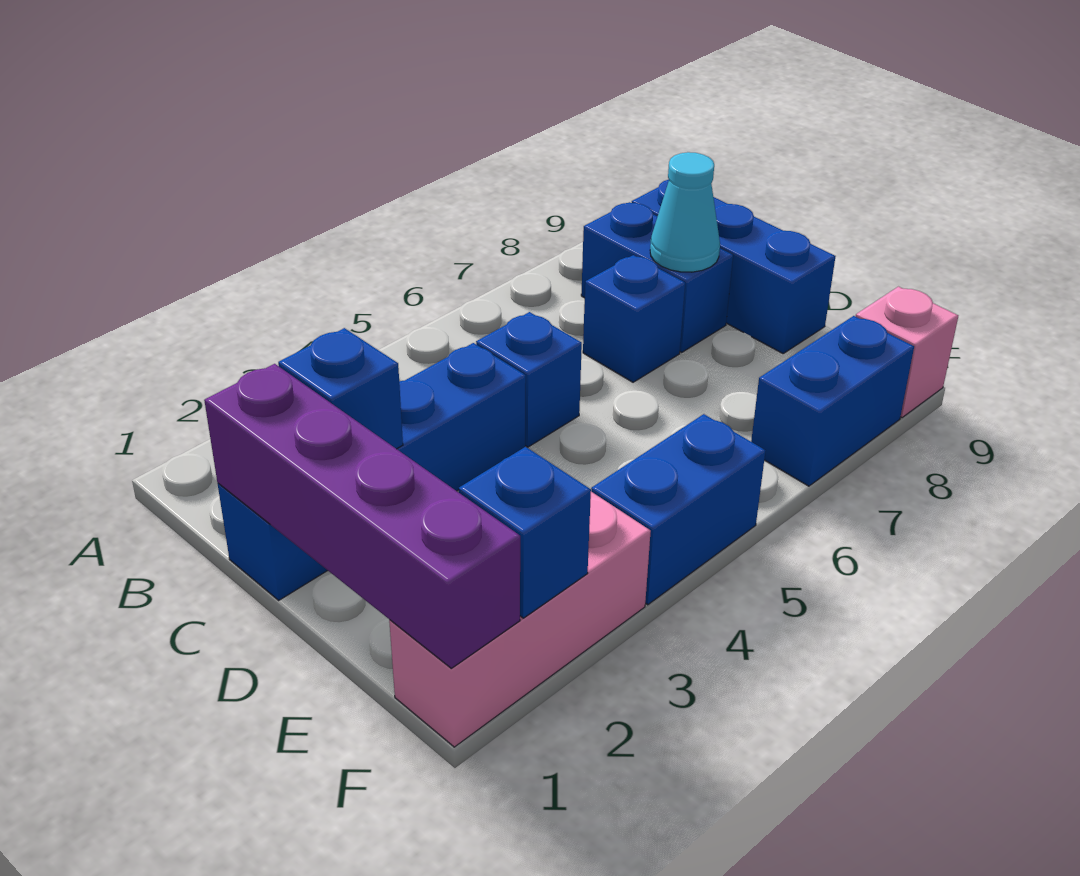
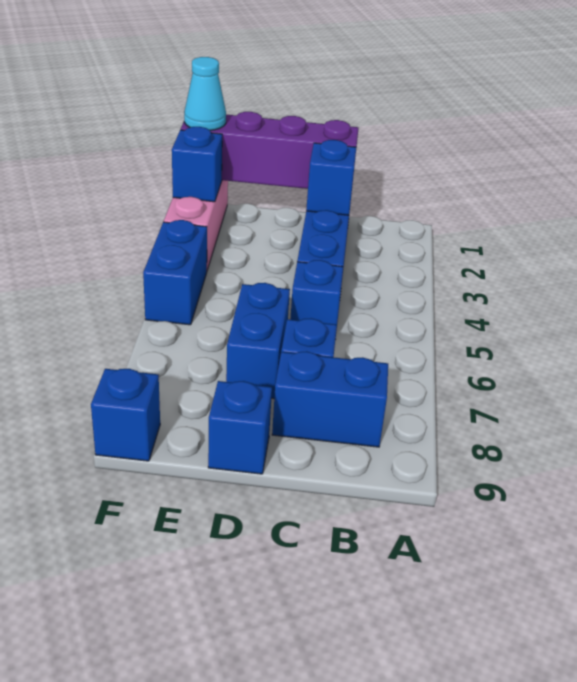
blue 1x3 brick [632,179,836,353] -> blue 1x1 brick [208,381,272,474]
cyan 1x1 cone [650,152,720,272] -> cyan 1x1 cone moved to [184,57,226,130]
blue 1x2 brick [751,316,914,486] -> blue 1x2 brick moved to [226,283,290,399]
pink 1x1 brick [856,287,958,418] -> blue 1x1 brick [91,369,160,461]

